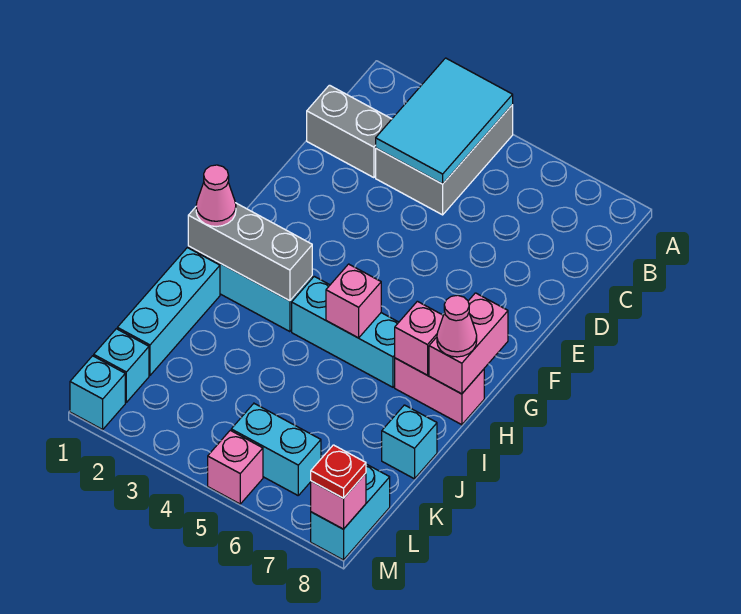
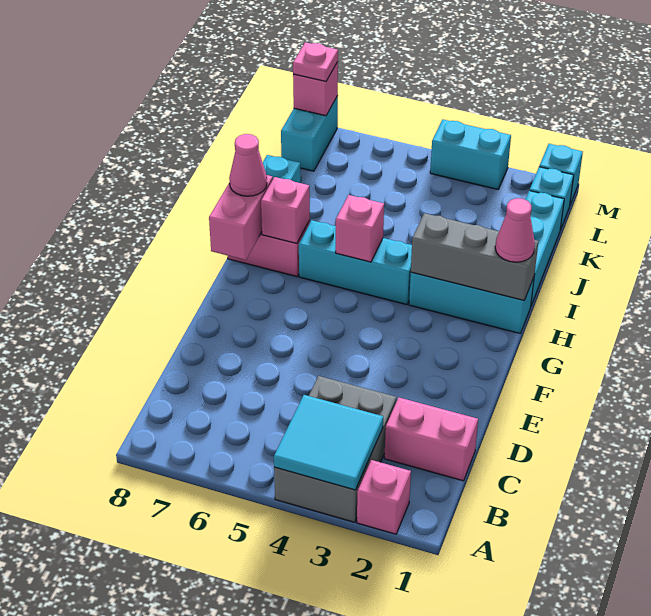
cyan 2x3 tile [376,58,513,184] -> cyan 2x2 tile [274,395,383,490]
grey 1x2 brick [307,85,392,178] -> pink 1x2 brick [384,398,478,481]
cyan 1x2 brick [231,404,321,495] -> cyan 1x2 brick moved to [430,120,511,189]
pink 1x1 brick [208,430,263,504] -> pink 1x1 brick moved to [357,460,411,534]
red 1x1 plate [311,445,366,498] -> pink 1x1 plate [293,42,338,81]

